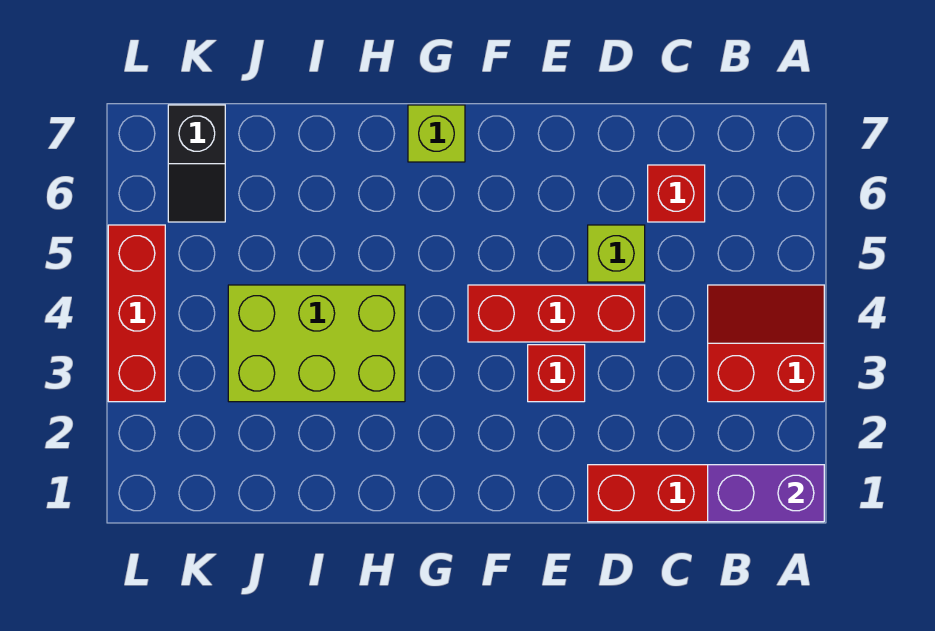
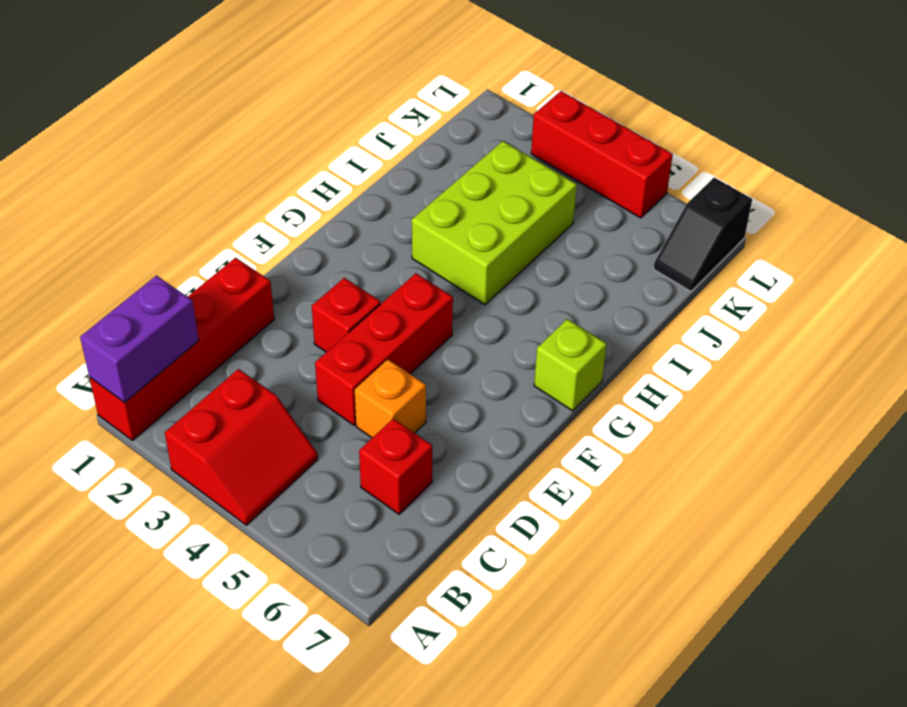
lime 1x1 brick [588,225,645,282] -> orange 1x1 brick [355,359,426,438]
black 1x2 slope [168,105,225,222] -> black 1x2 slope turned to [654,177,752,291]

